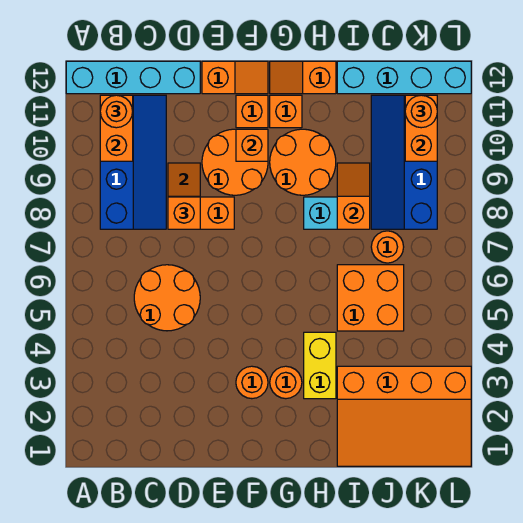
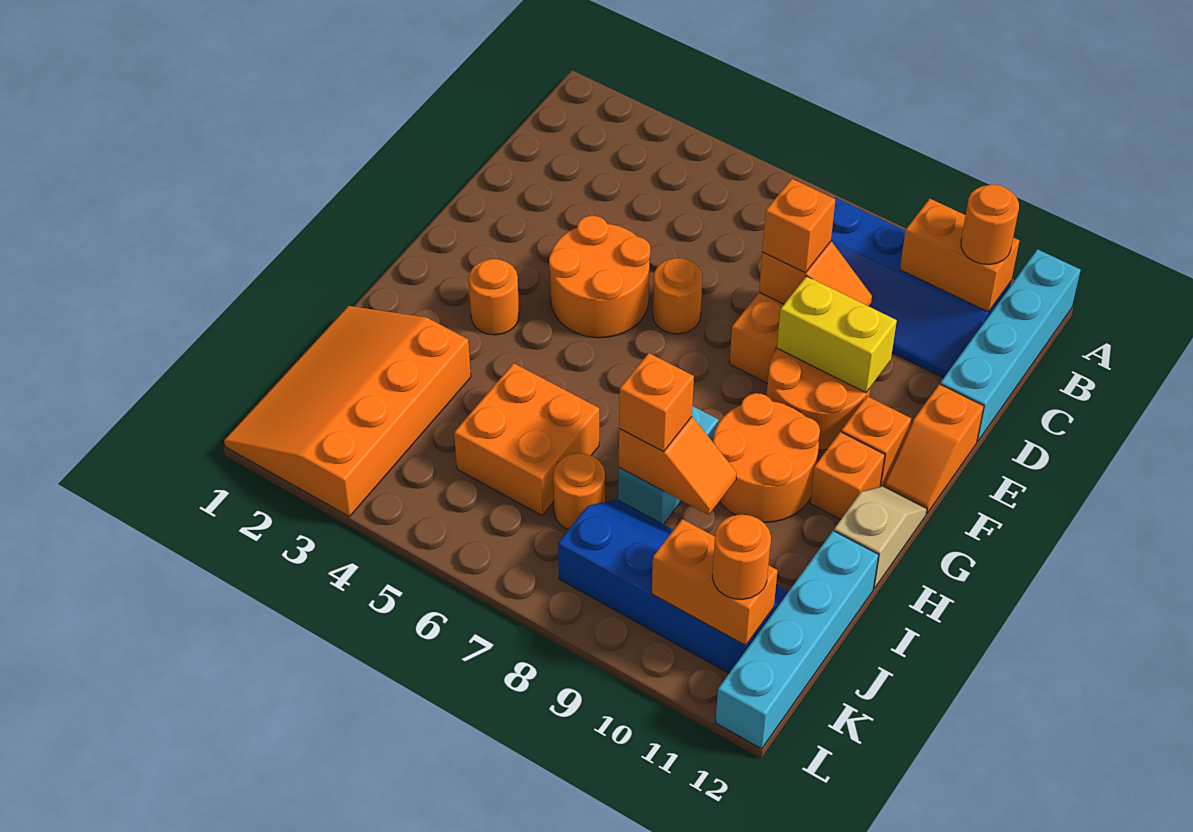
orange 2x2 round brick [134,265,200,331] -> orange 2x2 round brick moved to [549,216,650,338]
orange 1x1 round brick [236,366,268,399] -> orange 1x1 round brick moved to [653,258,702,334]
orange 1x1 brick [236,129,268,161] -> orange 1x1 brick moved to [619,353,694,452]
orange 1x2 slope [270,61,336,94] -> tan 1x2 slope [834,486,927,588]
yellow 1x2 brick [304,332,336,399] -> yellow 1x2 brick moved to [777,276,897,393]

